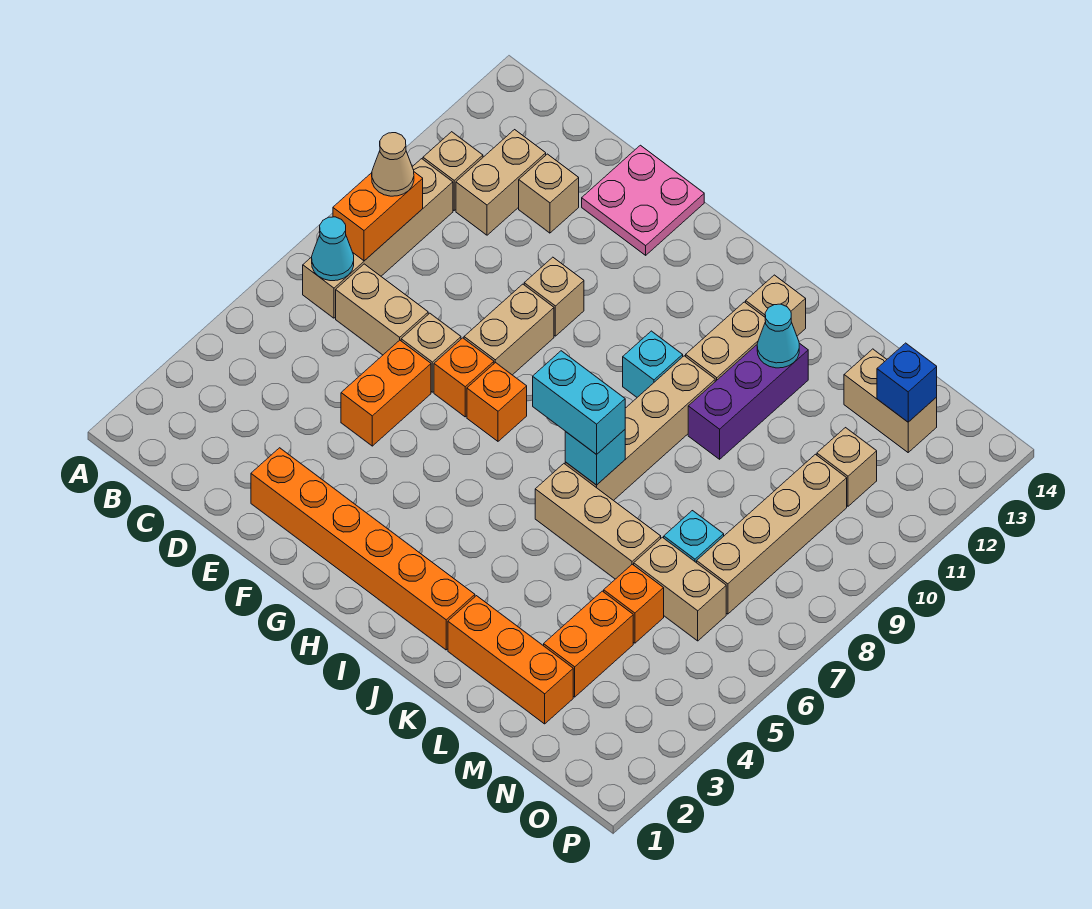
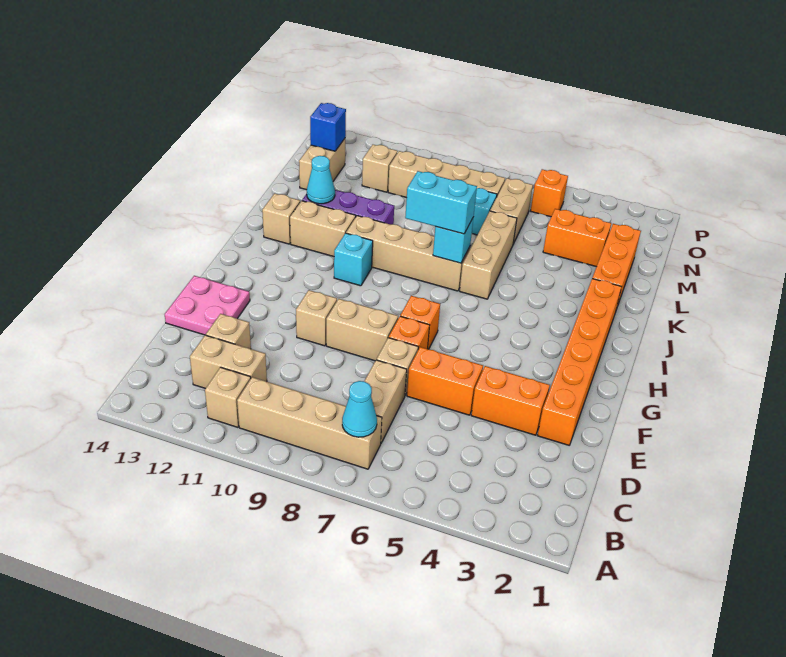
orange 1x2 brick [333,172,423,261] -> orange 1x2 brick moved to [471,366,550,435]
tan 1x1 cone [372,133,414,196] -> none
cyan 1x2 brick [533,351,625,455] -> cyan 1x2 brick turned to [405,171,477,234]
orange 1x1 brick [604,564,664,643] -> orange 1x1 brick moved to [531,169,568,217]

